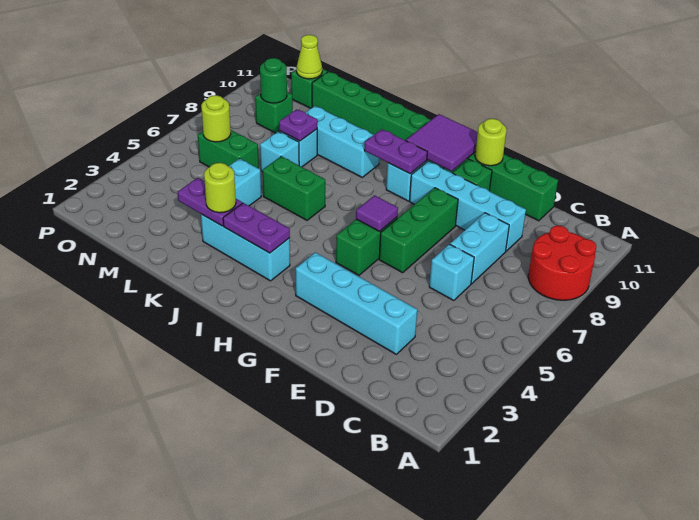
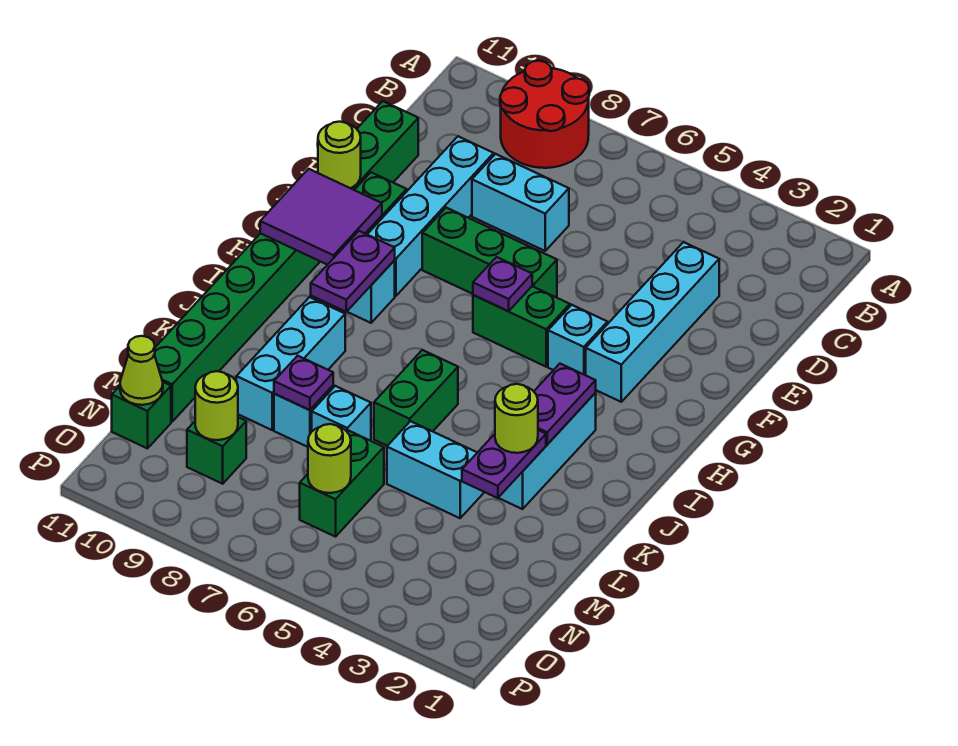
cyan 1x1 brick [429,244,474,301] -> cyan 1x1 brick moved to [548,305,607,375]
purple 1x1 tile [356,195,398,232] -> purple 1x1 plate [473,257,532,311]
green 1x1 round brick [260,58,287,103] -> lime 1x1 round brick [195,371,238,440]

